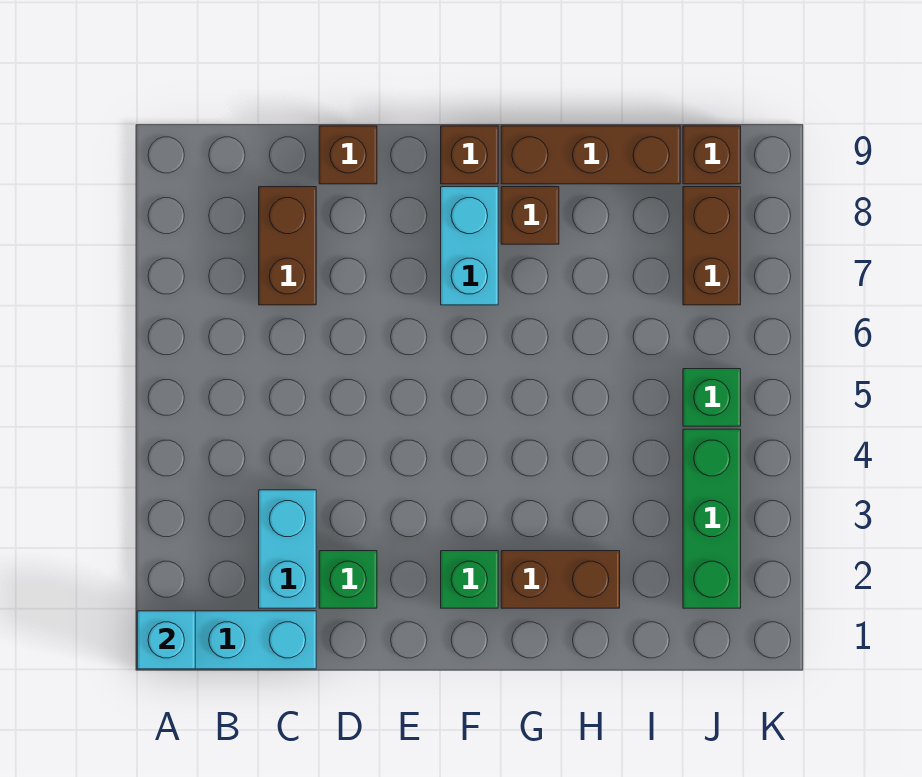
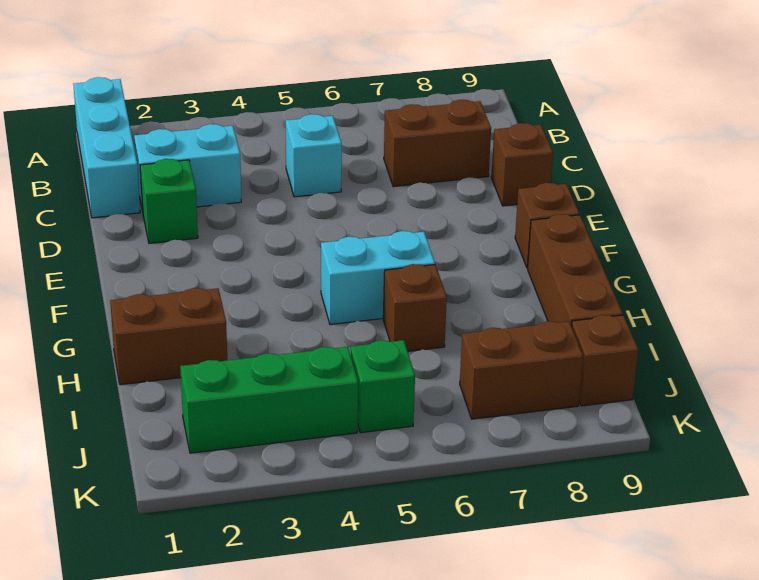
cyan 1x1 brick [137,611,195,669] -> cyan 1x1 brick moved to [286,114,342,197]
green 1x1 brick [441,551,498,608] -> none
cyan 1x2 brick [441,187,498,305] -> cyan 1x2 brick moved to [321,231,435,325]
brown 1x2 brick [501,551,620,608] -> brown 1x2 brick turned to [110,288,227,385]
brown 1x1 brick [501,187,559,244] -> brown 1x1 brick moved to [383,264,447,351]

